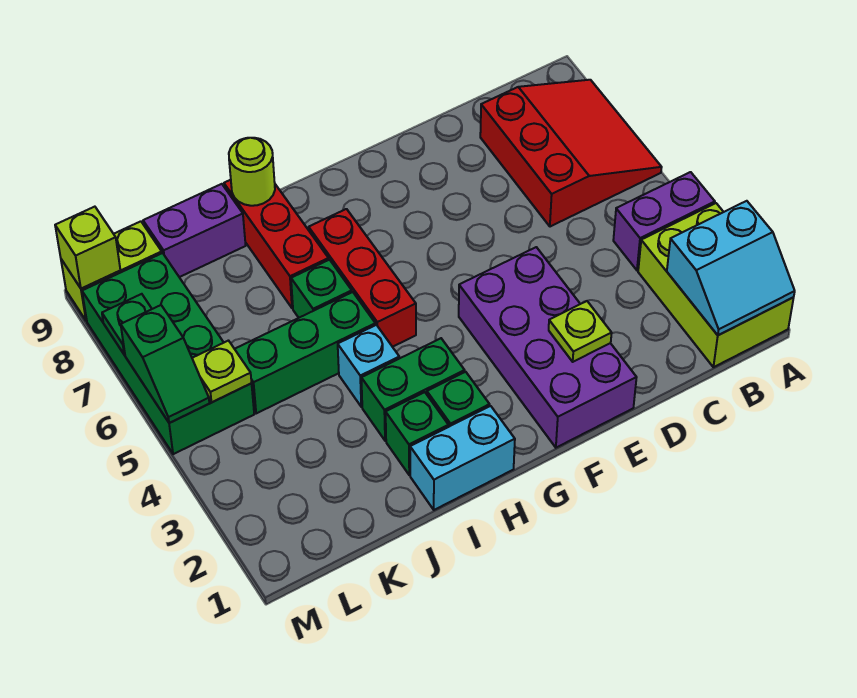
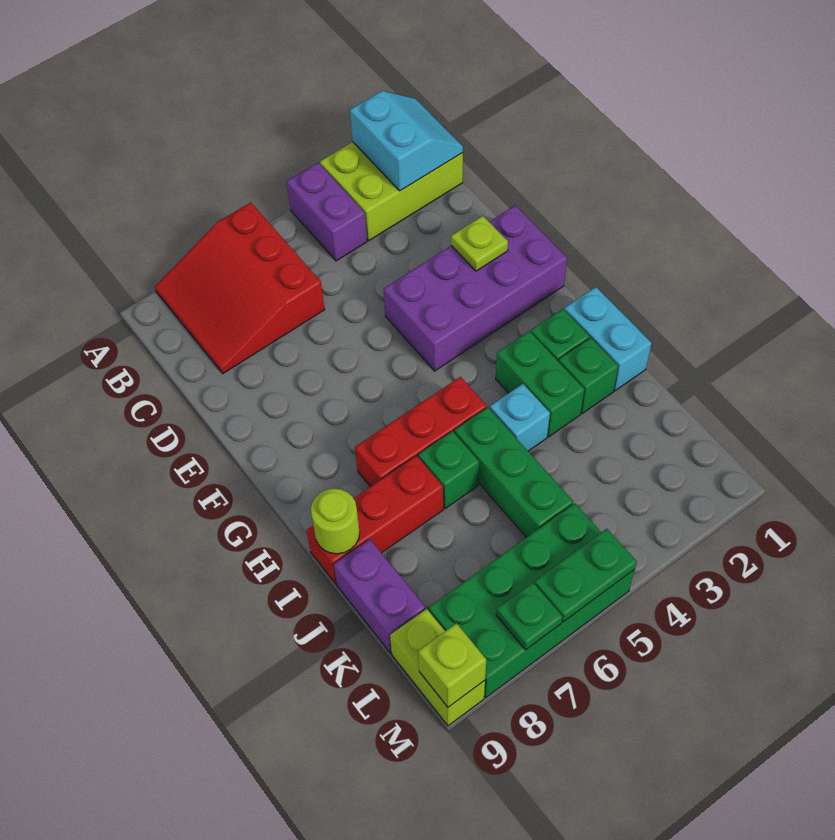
red 3x3 slope [480,80,662,227] -> red 3x3 slope turned to [155,202,325,374]
lime 1x1 plate [192,341,251,402] -> none
green 1x2 slope [121,305,209,423] -> green 1x2 plate [534,529,637,622]

